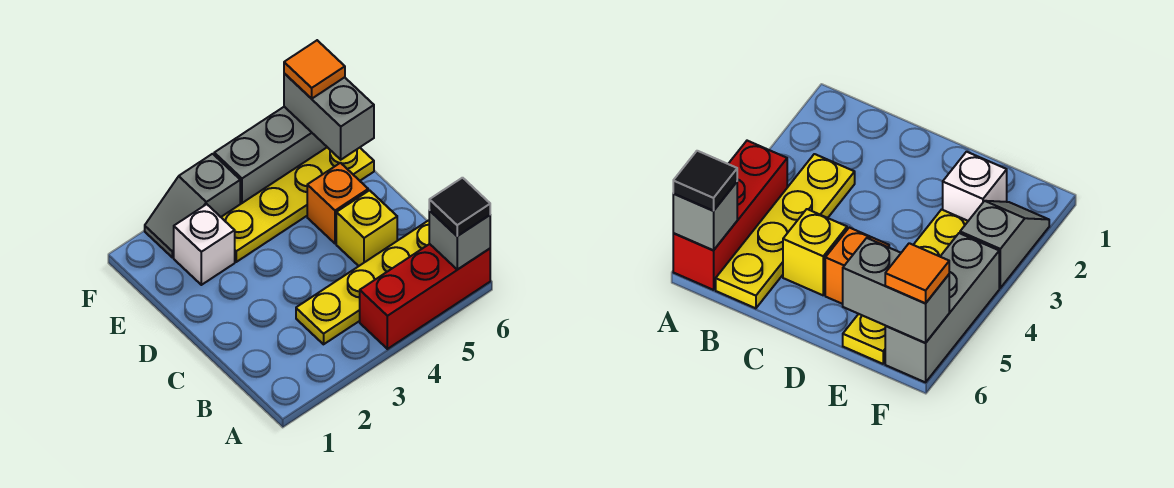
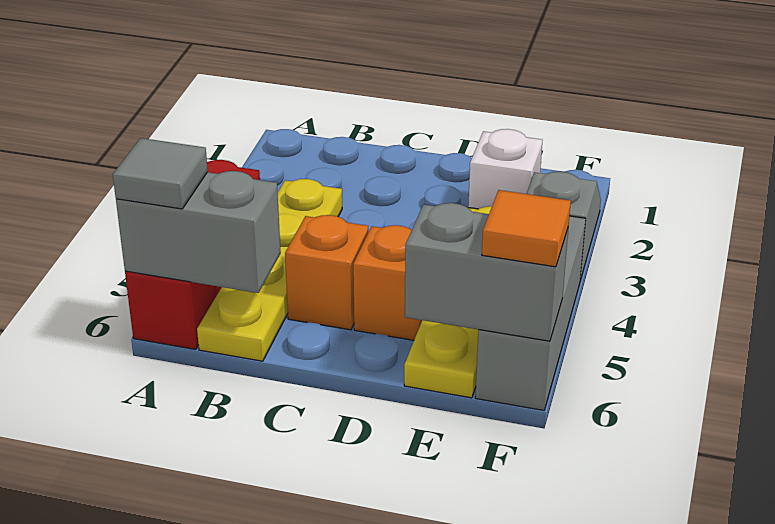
grey 1x1 brick [429,211,490,270] -> grey 1x2 brick [116,171,281,293]
black 1x1 tile [429,178,490,236] -> grey 1x1 tile [113,138,208,209]
yellow 1x1 brick [336,190,397,266] -> orange 1x1 brick [285,215,368,330]

